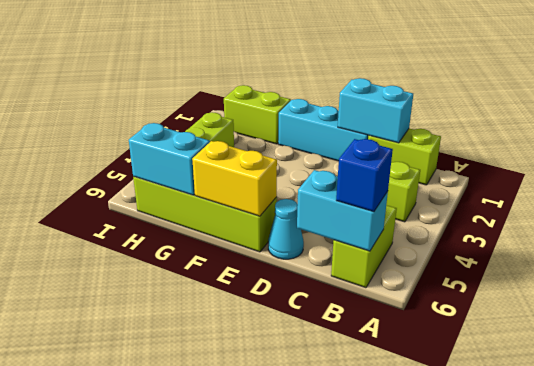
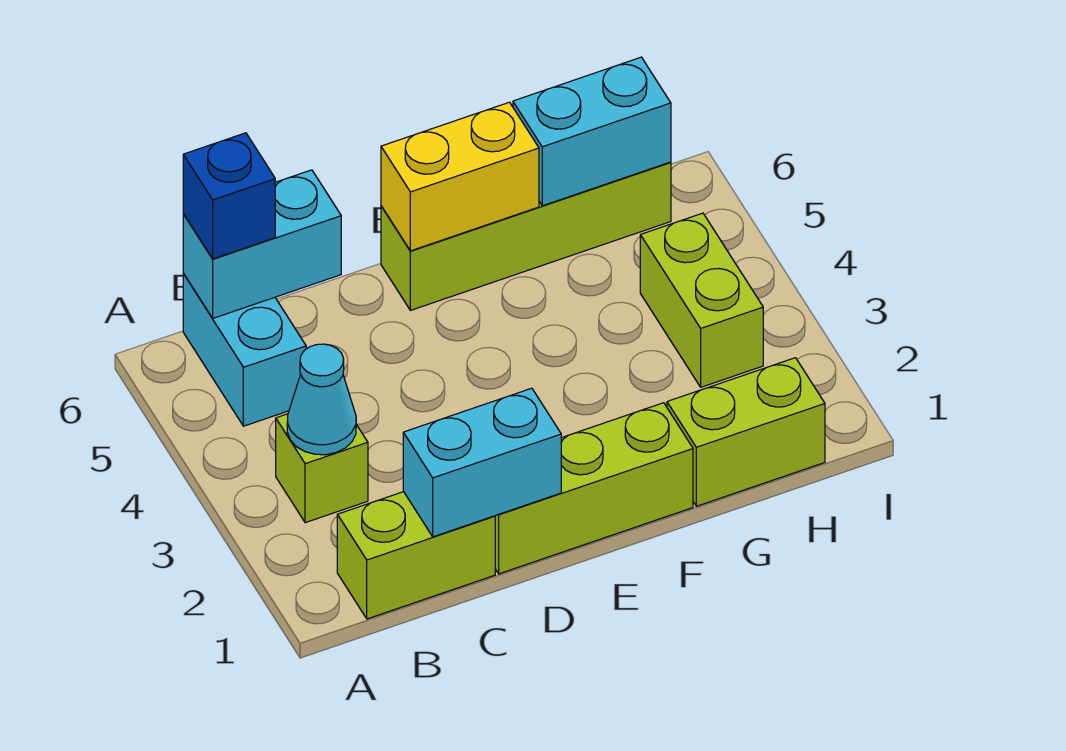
lime 1x2 brick [331,205,397,288] -> cyan 1x2 brick [183,274,306,426]
cyan 1x3 brick [278,99,369,161] -> lime 1x3 brick [495,403,693,574]
cyan 1x1 cone [268,199,304,259] -> cyan 1x1 cone moved to [287,344,356,455]

